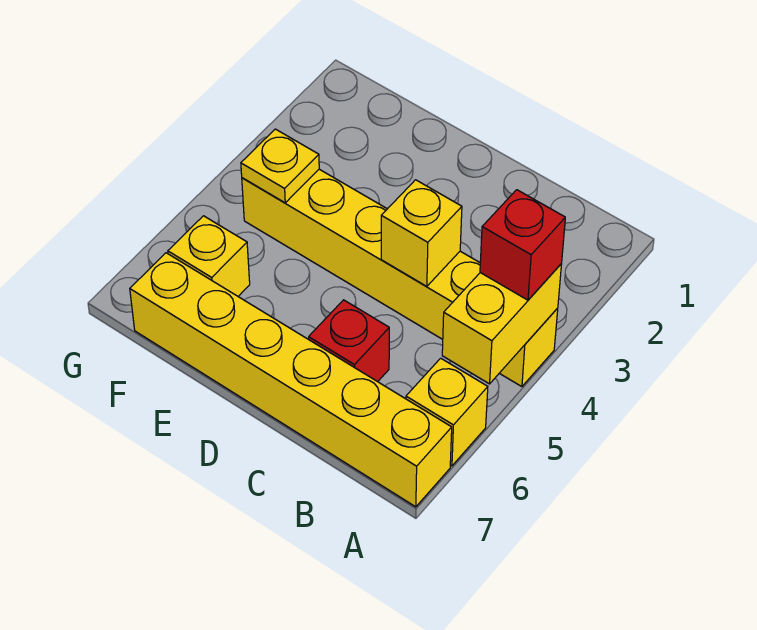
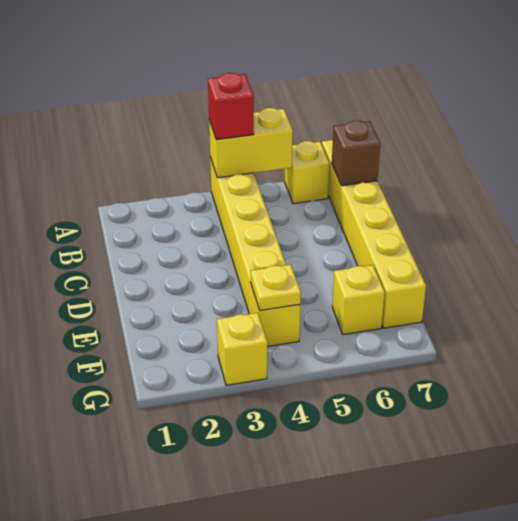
none -> brown 1x1 brick [332,121,380,186]
yellow 1x1 brick [381,180,462,286] -> yellow 1x1 brick moved to [217,313,267,385]
red 1x1 brick [309,300,389,382] -> none

